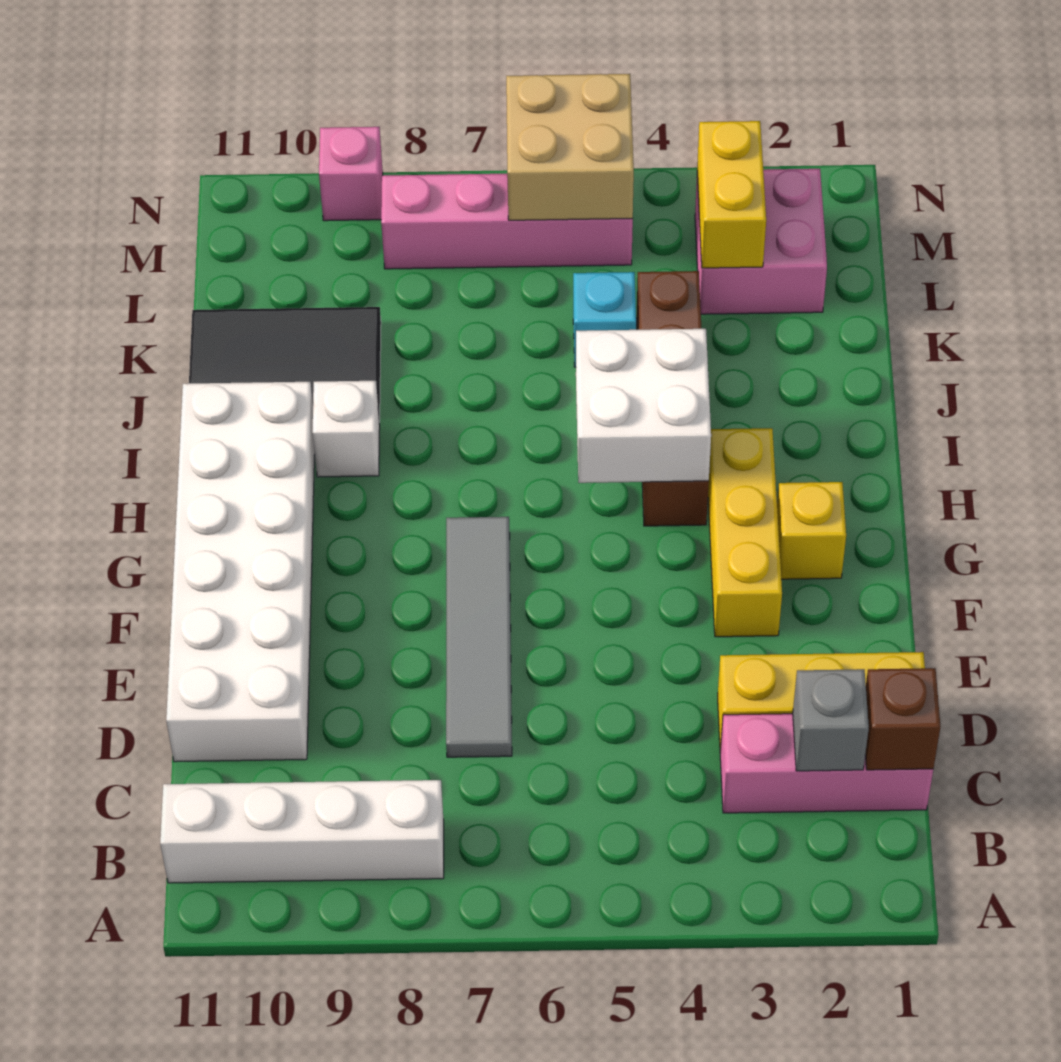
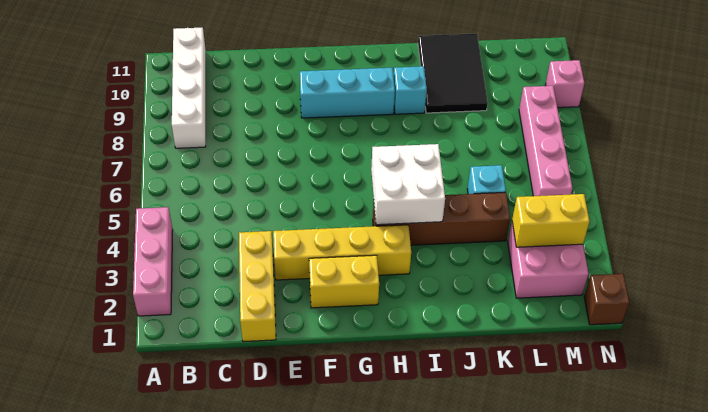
pink 1x3 brick [720,714,933,813] -> pink 1x3 brick moved to [133,207,173,316]
brown 1x1 brick [865,668,940,770] -> brown 1x1 brick moved to [584,274,629,325]
grey 1x1 brick [793,669,869,771] -> none
grey 1x4 tile [446,517,512,757] -> none
white 2x6 brick [166,382,315,762] -> none
yellow 1x3 brick [708,428,782,637] -> yellow 1x4 brick [273,225,411,280]
none -> cyan 1x3 brick [300,68,395,118]
yellow 1x1 brick [777,482,846,579] -> yellow 1x2 brick [309,255,379,308]
white 1x1 brick [313,381,380,477] -> cyan 1x1 brick [394,66,427,114]
tan 2x2 brick [506,74,634,220] -> none

